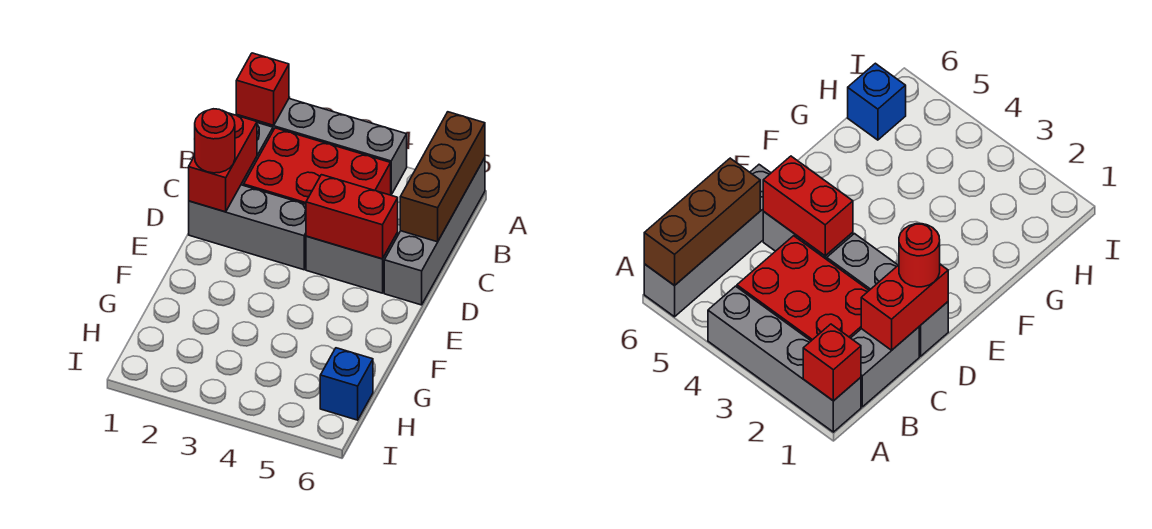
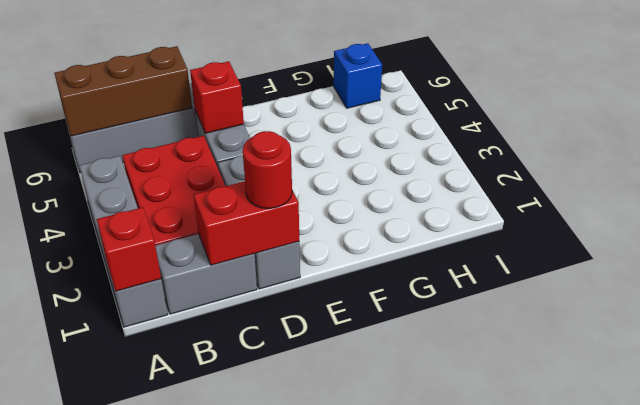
red 1x2 brick [306,175,398,259] -> red 1x1 brick [190,61,244,133]

